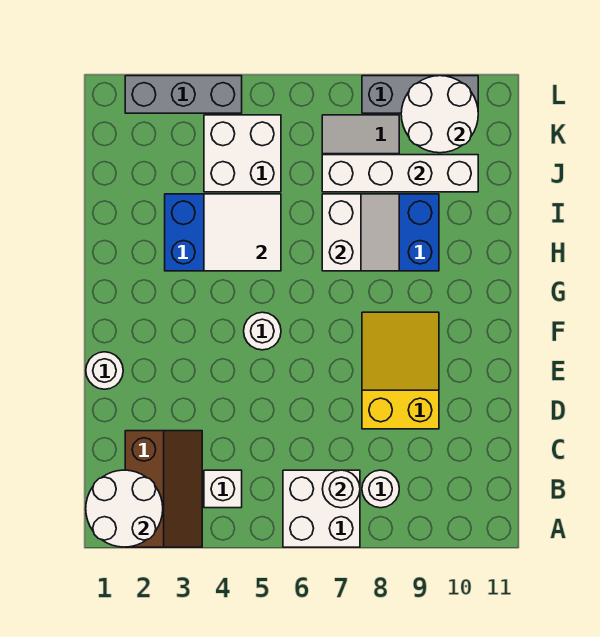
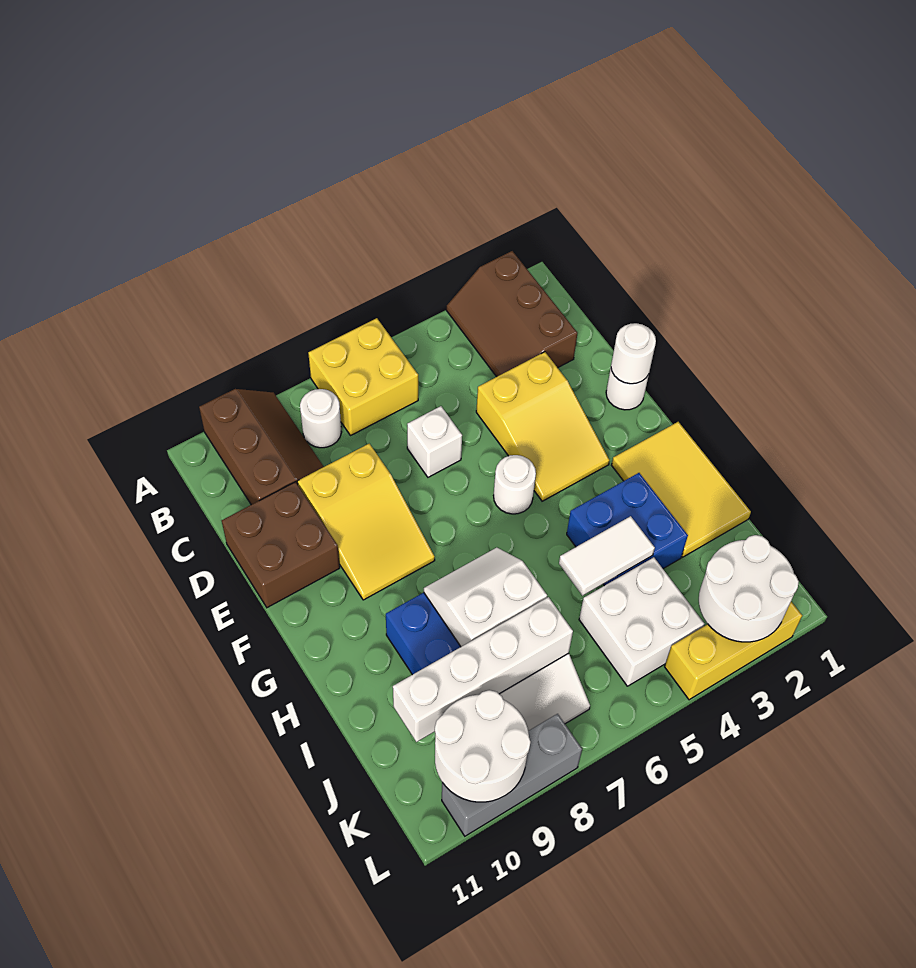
white 2x2 round brick [86,470,163,547] -> white 2x2 round brick moved to [699,535,799,642]
white 2x2 brick [283,470,360,547] -> yellow 2x2 brick [308,318,418,436]
none -> brown 2x3 slope [199,389,324,505]
white 1x1 brick [204,470,242,508] -> white 1x1 brick moved to [407,406,462,477]
white 1x1 round brick [323,470,360,508] -> white 1x1 round brick moved to [611,323,656,384]
none -> yellow 2x3 slope [476,352,610,501]
none -> brown 2x2 brick [222,482,340,608]
none -> yellow 2x3 tile [611,422,751,557]
white 2x2 tile [204,194,281,271] -> white 1x2 tile [559,516,655,596]
white 2x2 slope [322,194,399,271] -> white 2x2 slope turned to [424,548,547,647]
grey 1x3 brick [125,76,242,113] -> yellow 1x3 brick [665,602,802,700]

